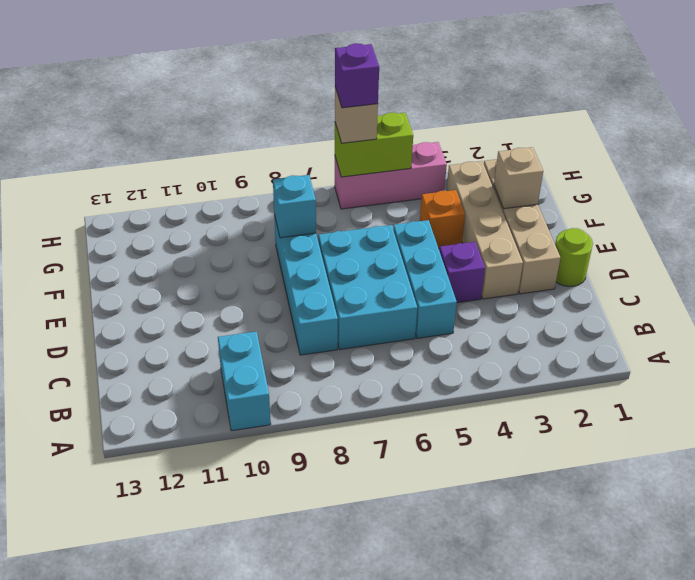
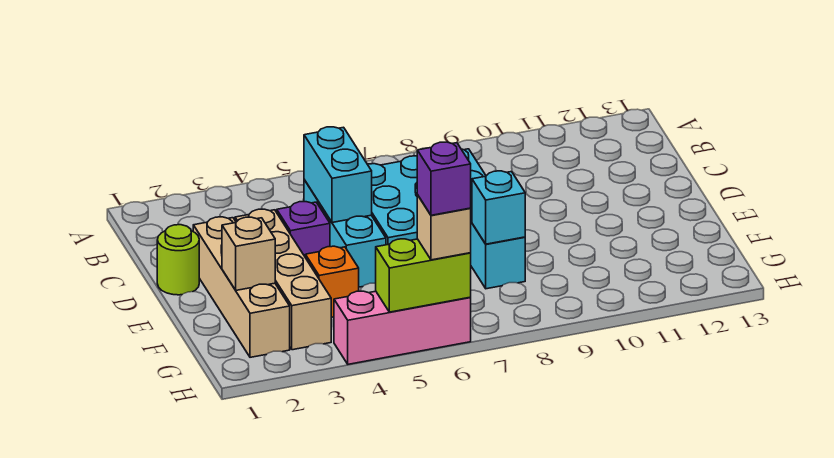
cyan 1x2 brick [218,331,271,431] -> cyan 1x2 brick moved to [304,127,372,223]

